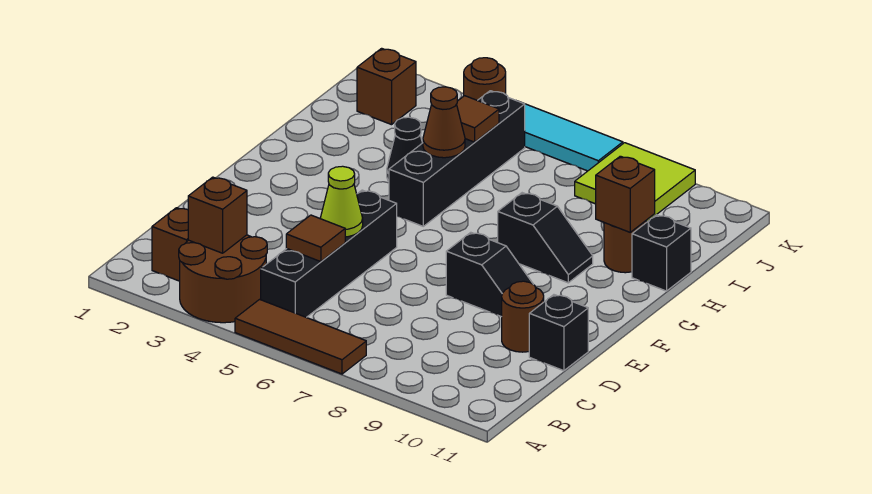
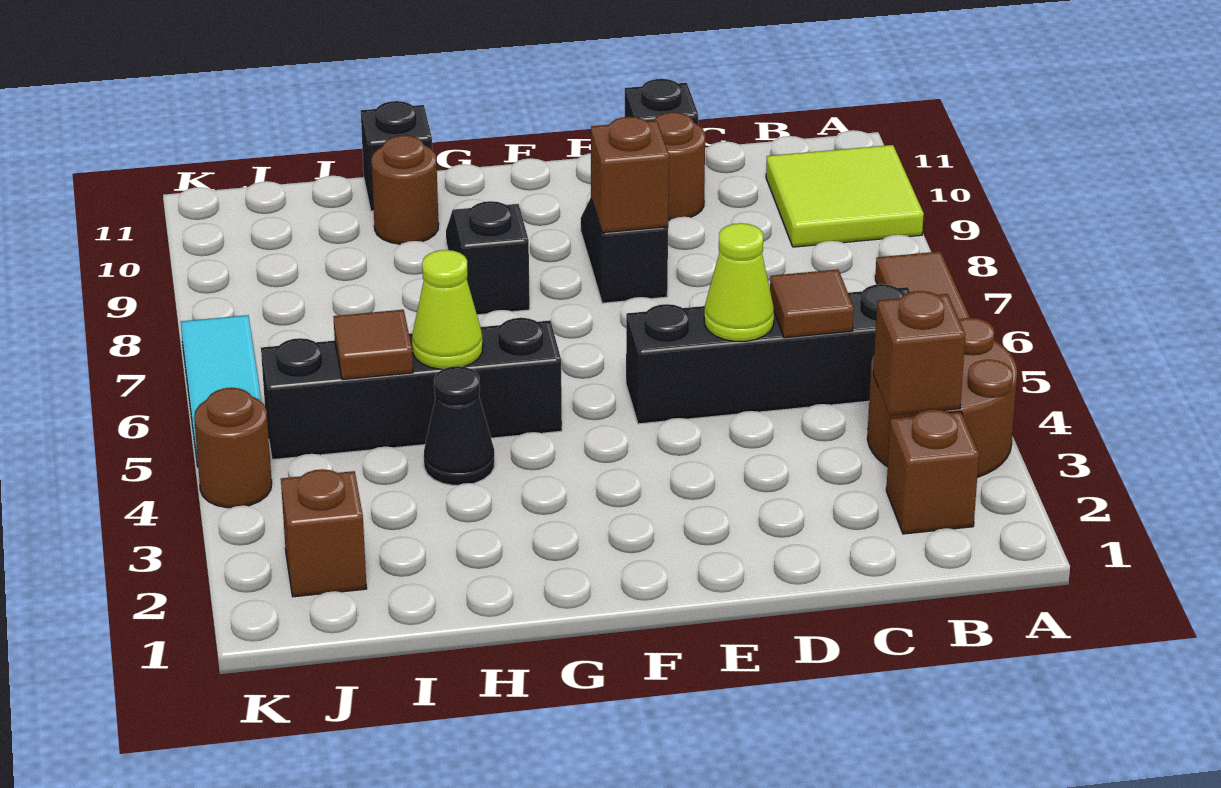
brown 1x1 cone [423,87,465,158] -> lime 1x1 cone [412,250,483,369]
brown 1x1 brick [596,156,655,232] -> brown 1x1 brick moved to [591,117,669,233]
lime 2x2 tile [575,143,695,222] -> lime 2x2 tile moved to [766,145,924,247]

